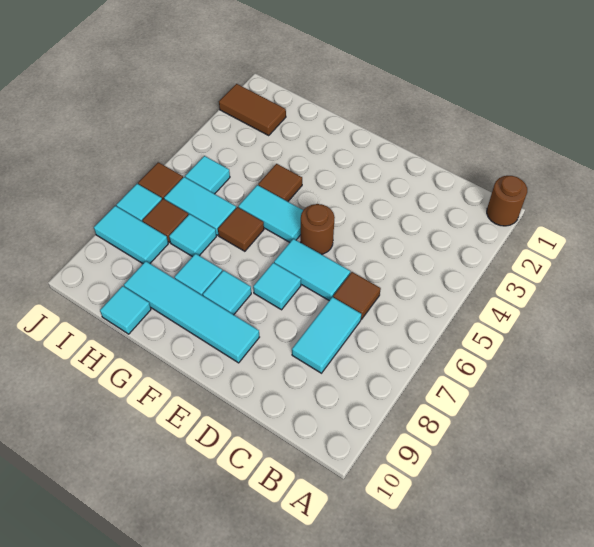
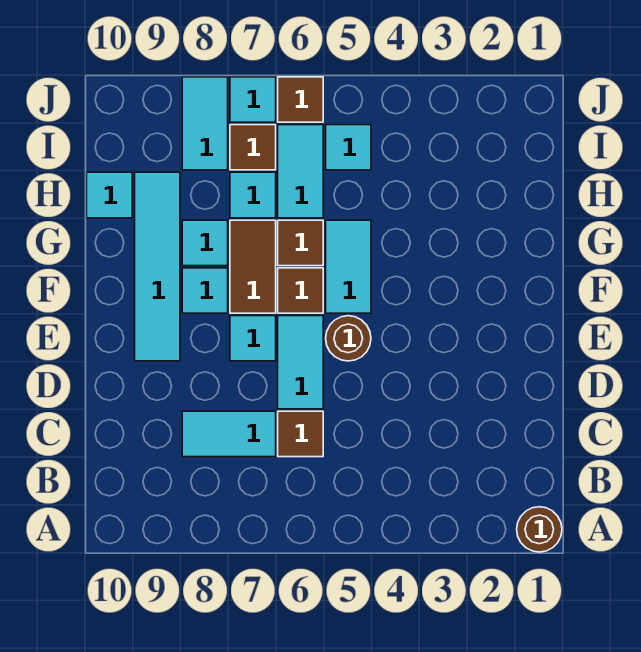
brown 1x1 tile [258,164,302,202] -> brown 1x1 tile moved to [278,268,323,313]
brown 1x2 tile [219,84,286,135] -> brown 1x2 tile moved to [230,220,276,313]

